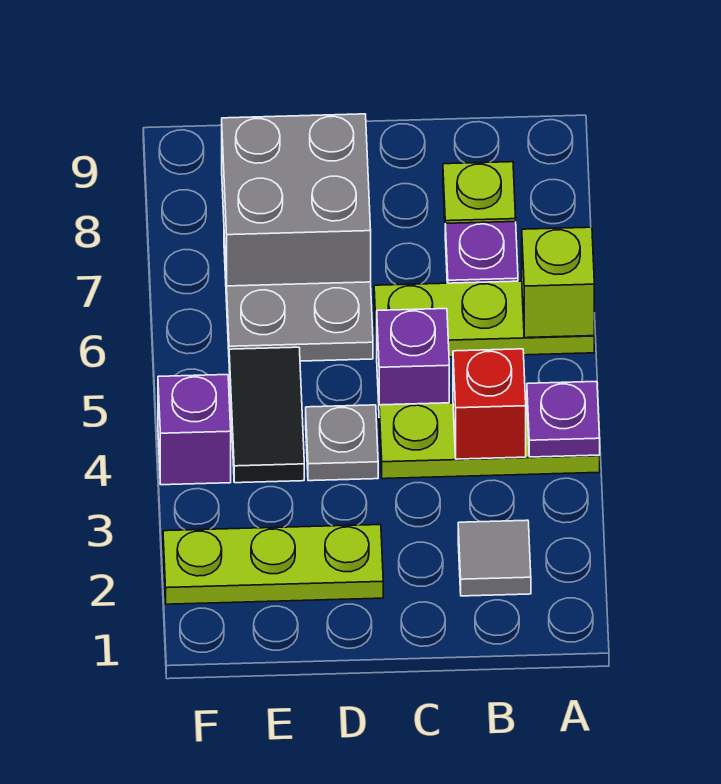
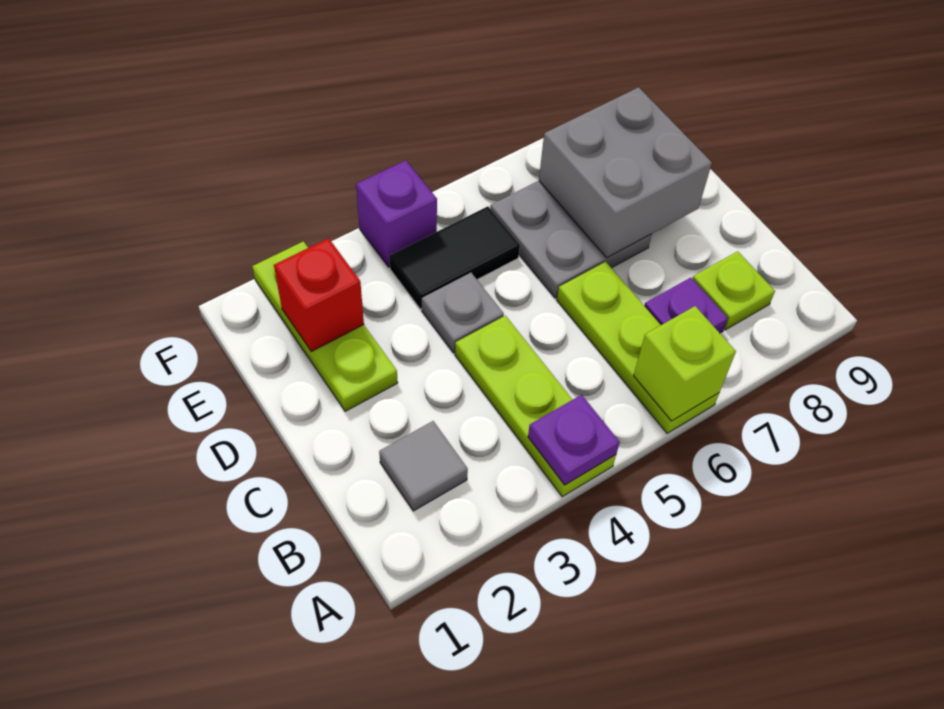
red 1x1 brick [453,349,526,459] -> red 1x1 brick moved to [274,238,364,352]
purple 1x1 brick [377,309,449,405] -> none

